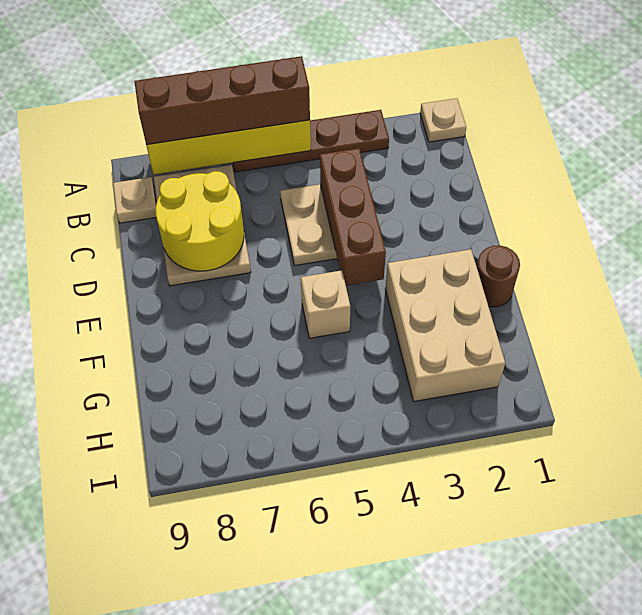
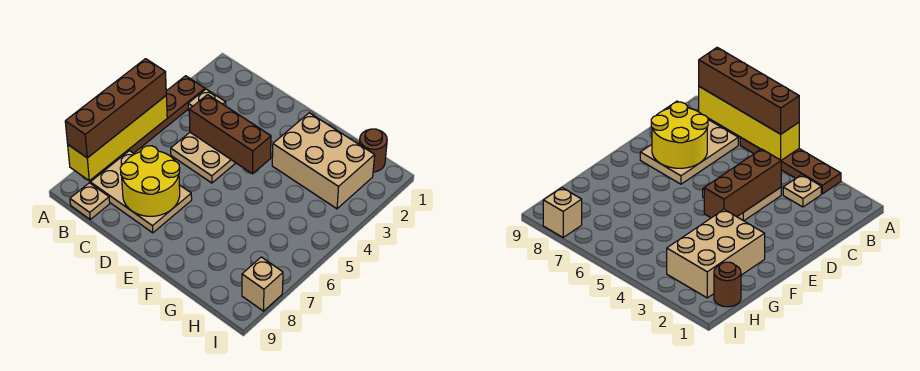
tan 1x1 plate [420,98,466,142] -> tan 1x1 plate moved to [188,89,226,111]
brown 1x1 round brick [477,245,520,307] -> brown 1x1 round brick moved to [359,129,387,172]
tan 1x1 brick [301,270,350,338] -> tan 1x1 brick moved to [242,257,283,311]

